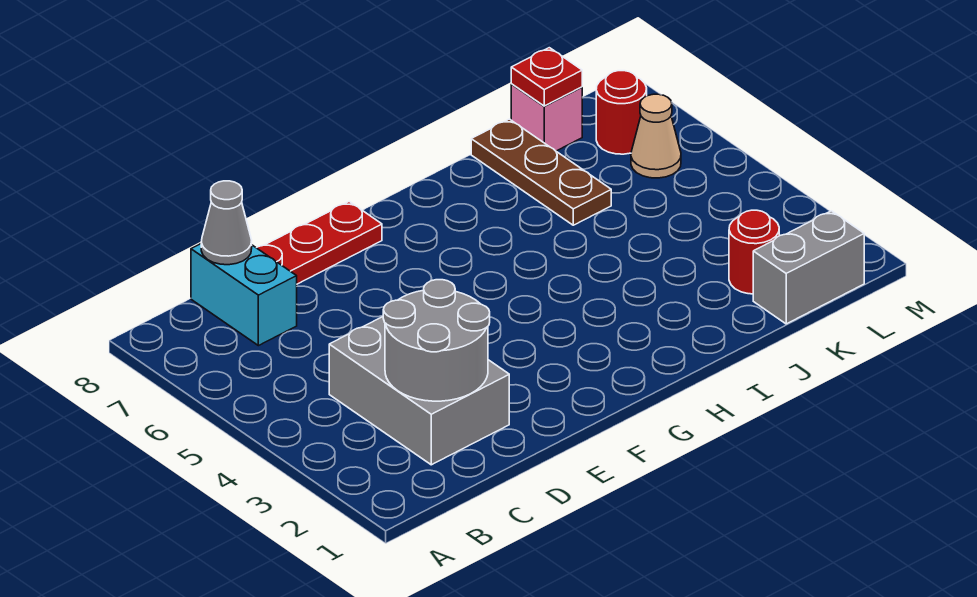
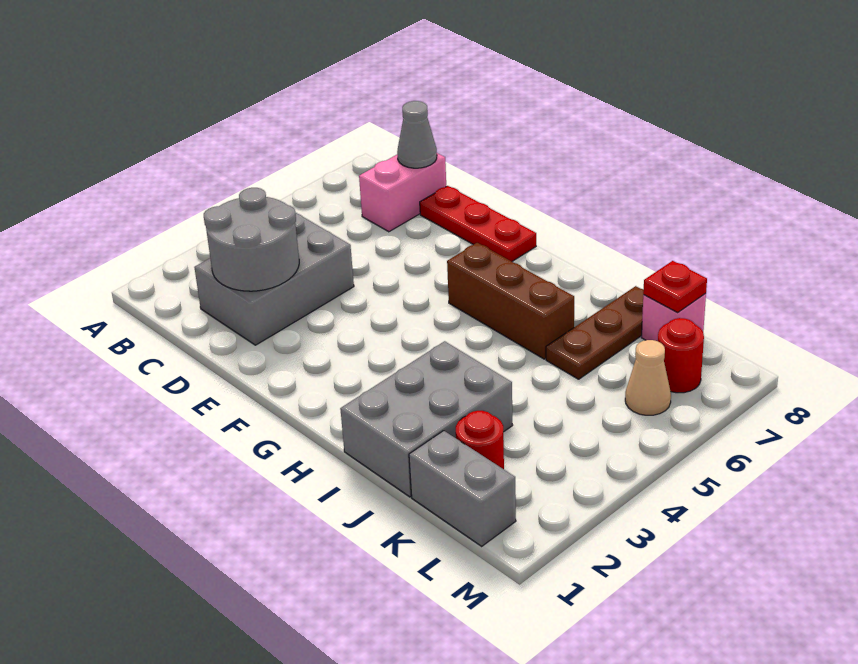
cyan 1x2 brick [191,244,297,346] -> pink 1x2 brick [359,153,446,232]
none -> brown 1x3 brick [447,243,574,359]
none -> grey 2x3 brick [340,341,513,497]

